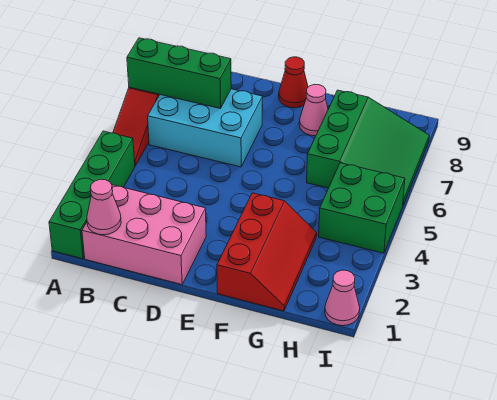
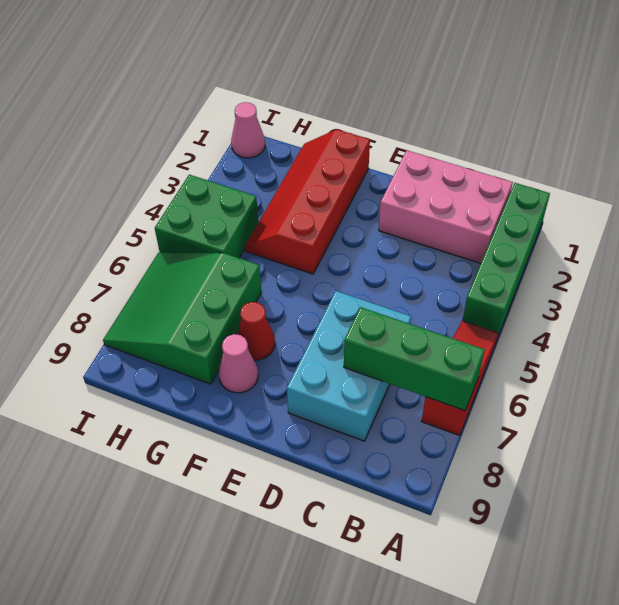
pink 1x1 cone [87,179,121,235] -> none
cyan 2x3 brick [148,89,263,167] -> cyan 2x3 brick turned to [287,291,411,441]
red 1x1 cone [279,57,308,108] -> red 1x1 cone moved to [237,302,275,360]
red 2x3 slope [217,193,317,311] -> red 2x4 slope [245,129,370,274]

